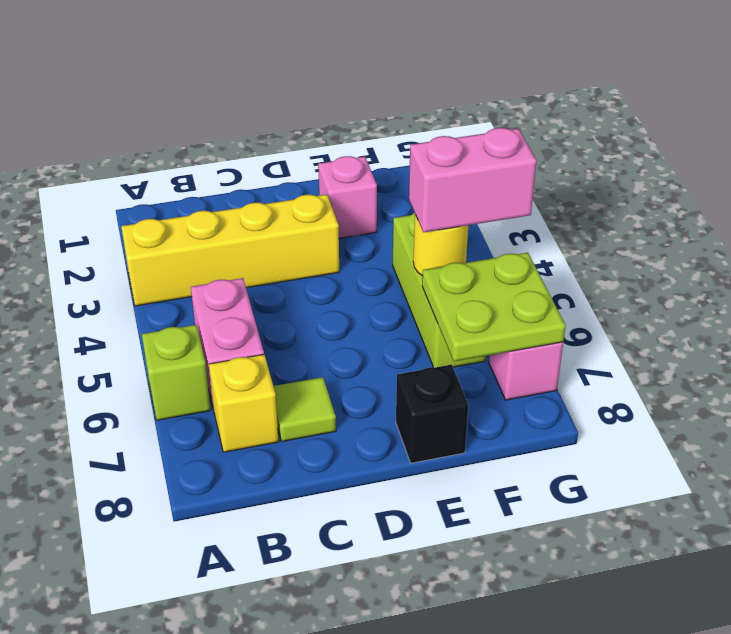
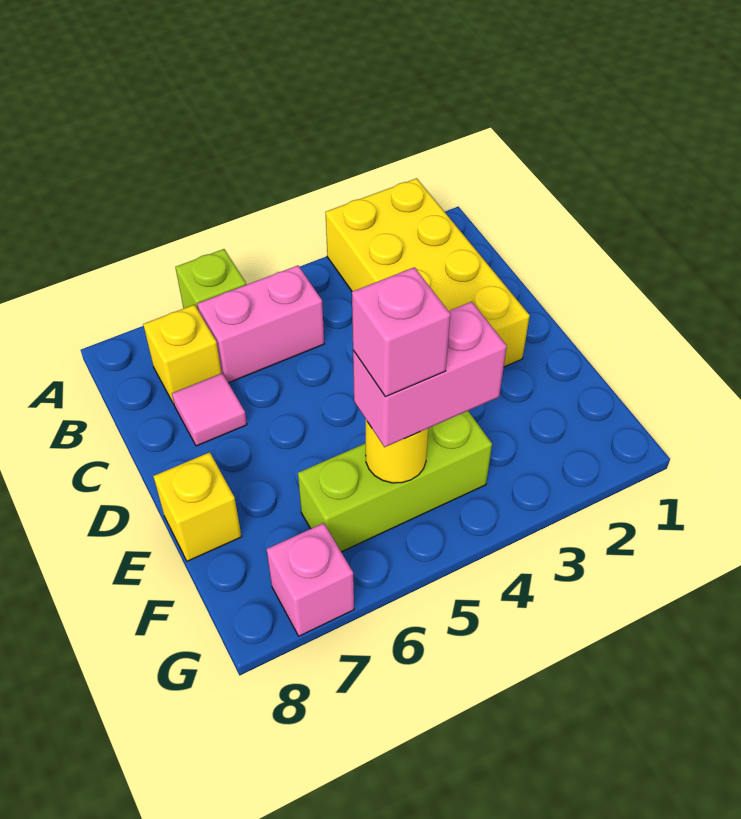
yellow 1x4 brick [121,194,339,306] -> yellow 2x4 brick [325,178,530,367]
lime 1x1 tile [273,377,336,441] -> pink 1x1 tile [172,373,247,446]
pink 1x1 brick [318,156,377,238] -> pink 1x1 brick moved to [352,267,451,397]
black 1x1 brick [396,365,468,463] -> yellow 1x1 brick [153,452,242,561]
pink 1x2 brick [409,128,537,232] -> pink 1x2 brick turned to [353,302,507,447]
lime 2x2 plate [422,252,566,361] -> none

